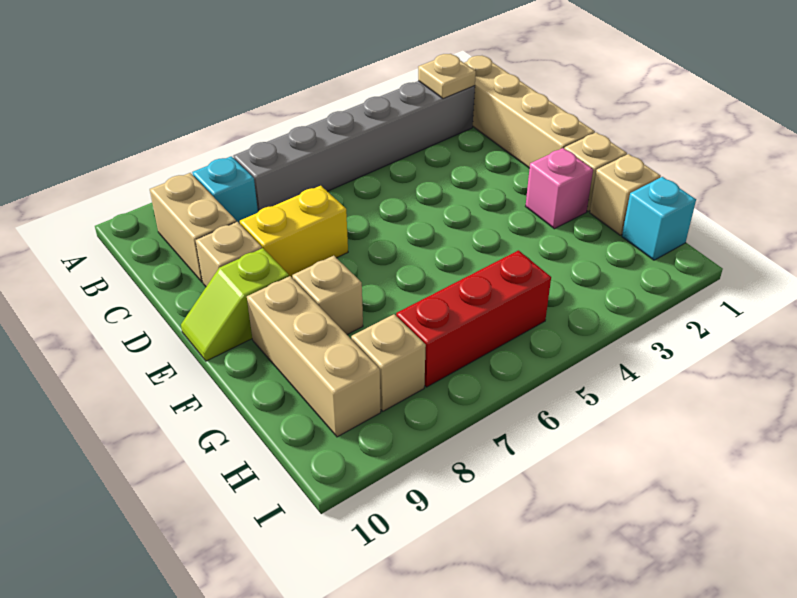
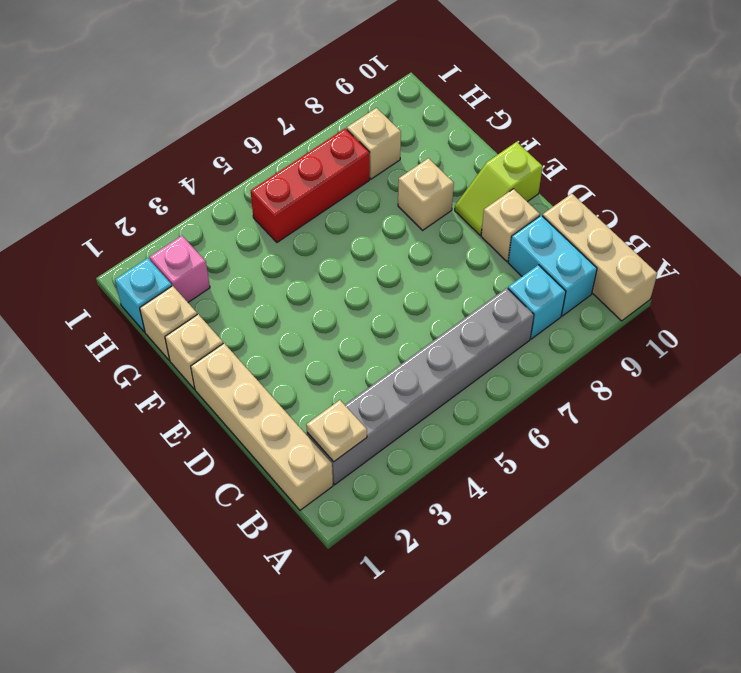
tan 1x2 brick [150,173,236,282] -> cyan 1x2 brick [508,215,597,316]
yellow 1x2 brick [240,186,348,277] -> none
lime 1x2 slope [181,248,289,361] -> lime 1x2 slope turned to [455,142,543,235]
pink 1x1 brick [526,148,593,229] -> pink 1x1 brick moved to [150,236,210,302]
tan 1x3 brick [247,276,381,437] -> tan 1x3 brick moved to [543,194,657,321]

